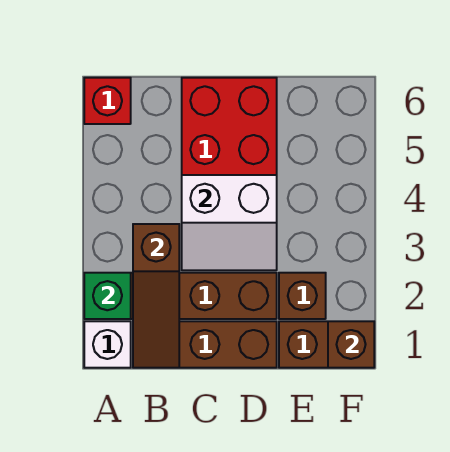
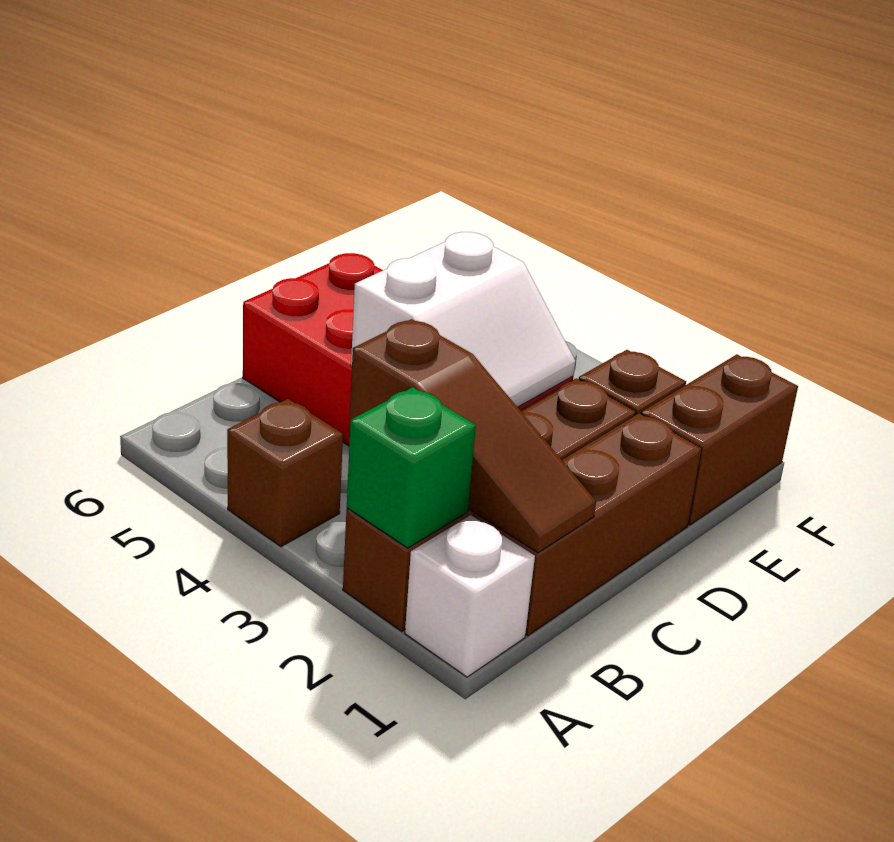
red 1x1 brick [84,78,131,124] -> none
brown 1x1 brick [328,321,374,368] -> brown 1x1 brick moved to [227,399,343,547]

